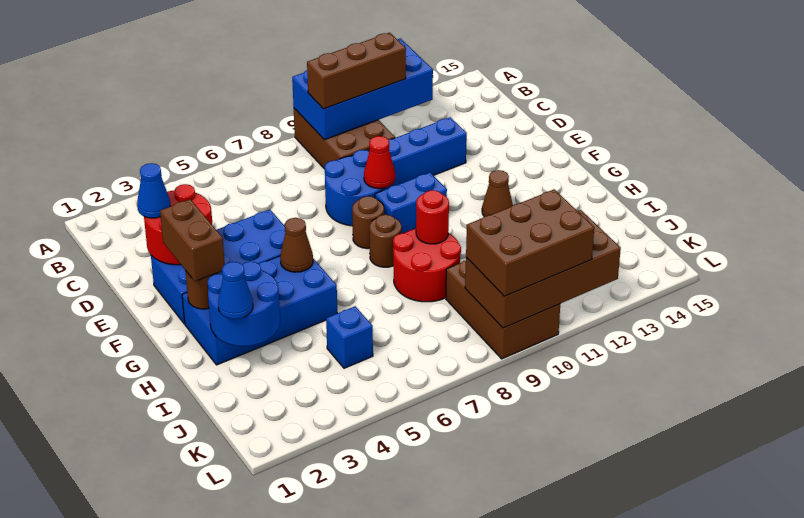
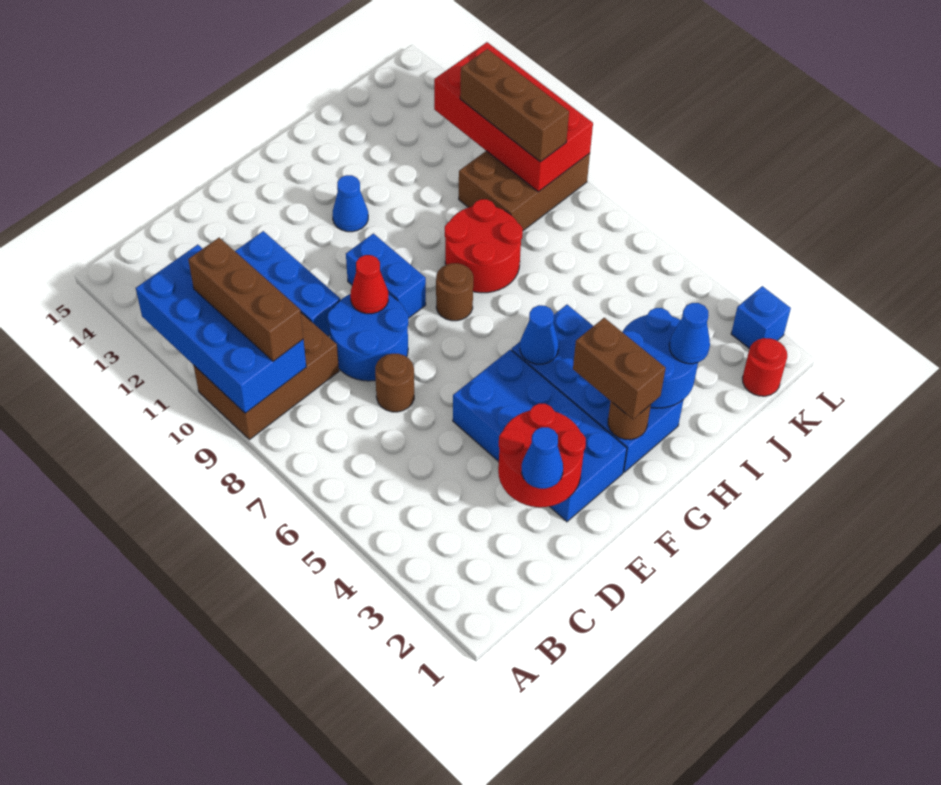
brown 1x2 brick [160,199,225,281] -> brown 1x2 brick turned to [573,318,666,419]
brown 1x1 round brick [352,196,384,249] -> brown 1x1 round brick moved to [375,354,414,412]
brown 1x1 cone [280,218,313,272] -> blue 1x1 cone [520,305,559,364]
brown 1x1 cone [482,170,513,217] -> blue 1x1 cone [332,175,368,232]
red 1x1 round brick [416,190,449,244] -> red 1x1 round brick moved to [742,338,787,396]
blue 1x1 brick [326,306,373,368] -> blue 1x1 brick moved to [731,286,791,349]
brown 2x4 brick [465,210,621,328] -> red 2x4 brick [434,42,593,192]
brown 2x3 brick [466,189,594,296] -> brown 1x3 brick [460,49,569,162]

